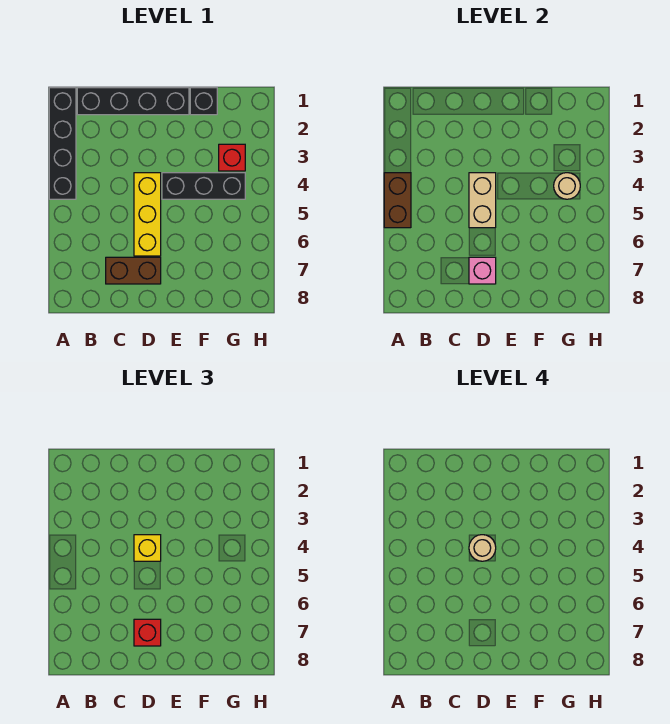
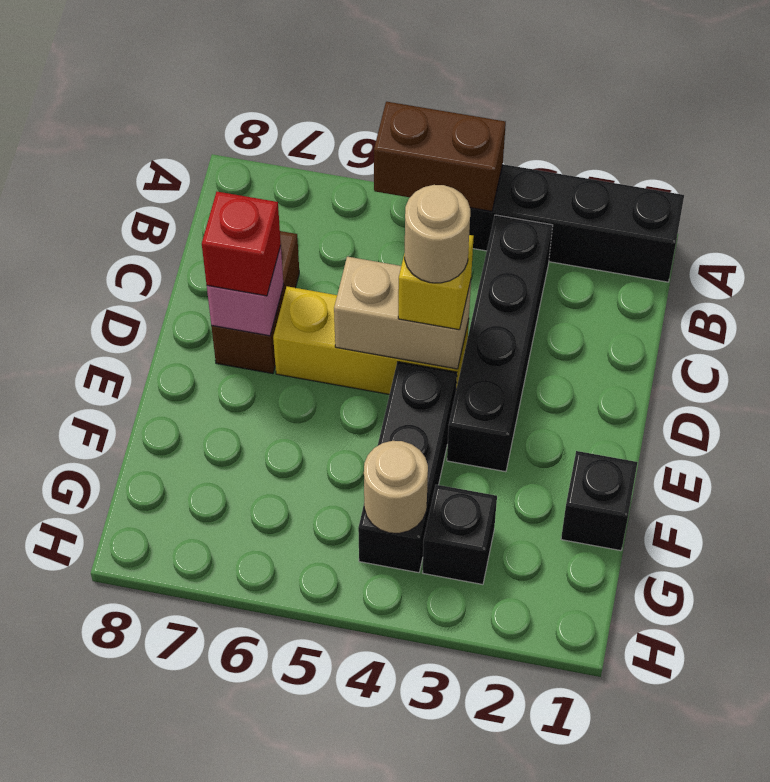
black 1x4 brick [77,88,189,115] -> black 1x4 brick moved to [447,215,553,472]
red 1x1 brick [219,144,245,171] -> black 1x1 brick [423,485,497,585]

